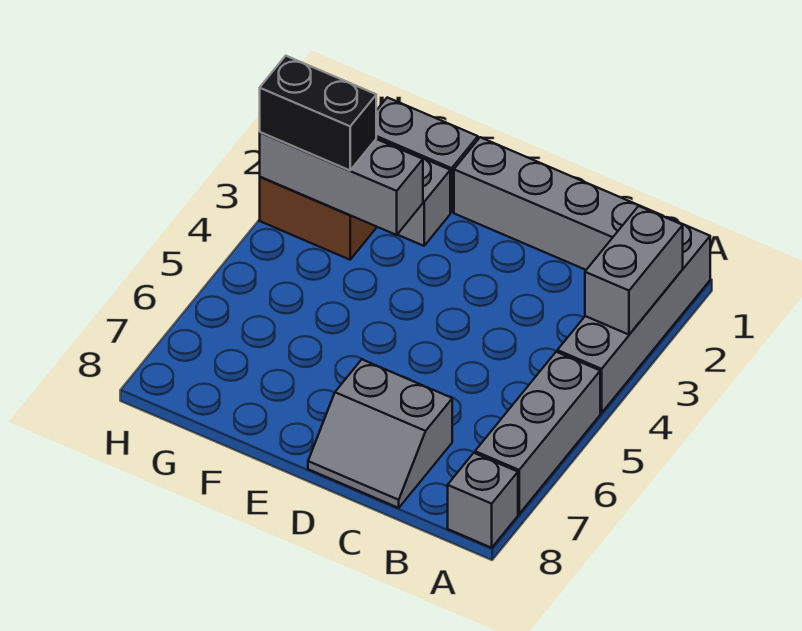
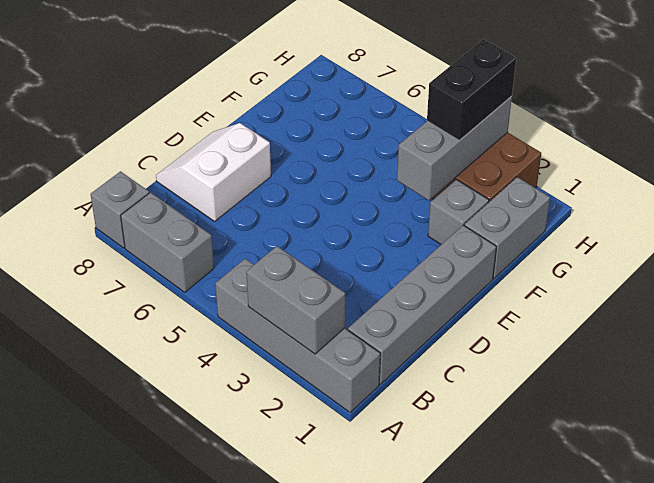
grey 1x3 brick [475,352,600,514] -> grey 1x2 brick [121,192,214,292]
grey 2x2 slope [308,359,452,508] -> white 2x2 slope [156,123,271,221]

